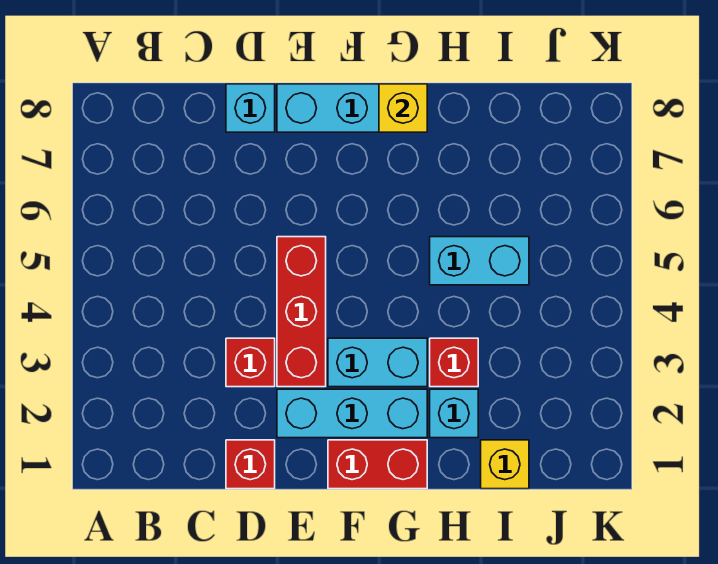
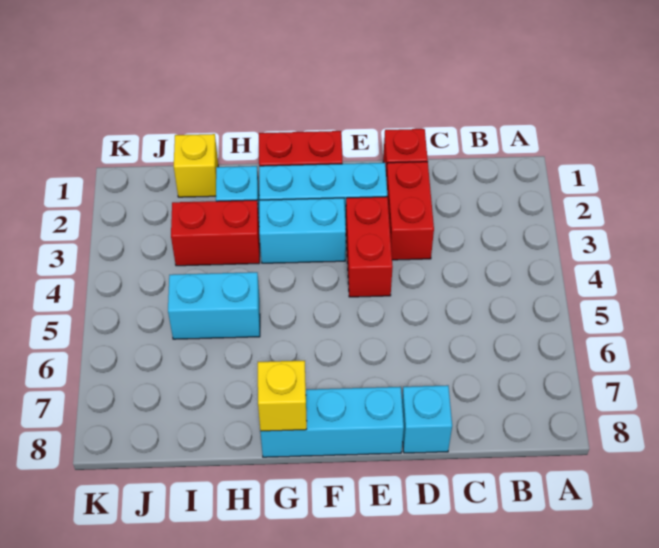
red 1x1 brick [226,338,275,387] -> red 1x2 brick [386,162,434,260]
red 1x3 brick [277,237,326,387] -> red 1x2 brick [346,197,393,297]
red 1x1 brick [430,338,478,387] -> red 1x2 brick [171,200,260,266]

